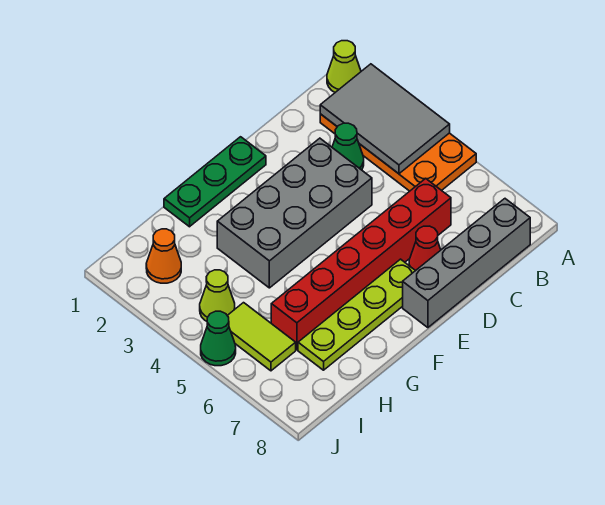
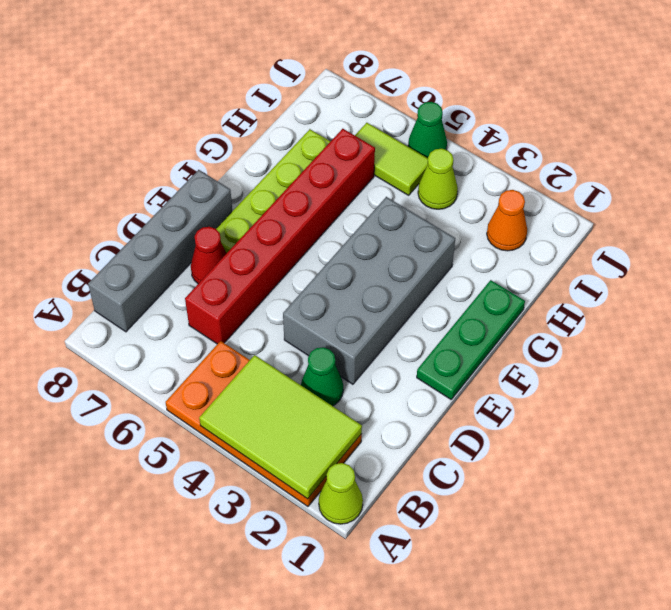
grey 2x3 tile [320,64,450,174] -> lime 2x3 tile [199,355,362,499]

